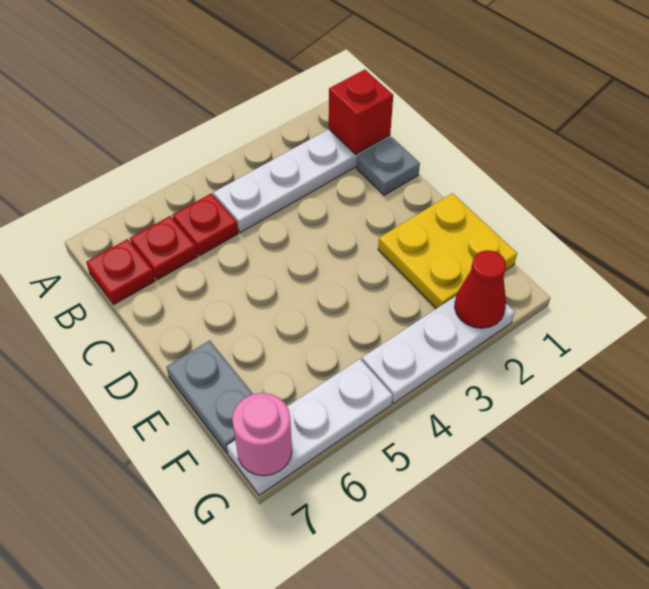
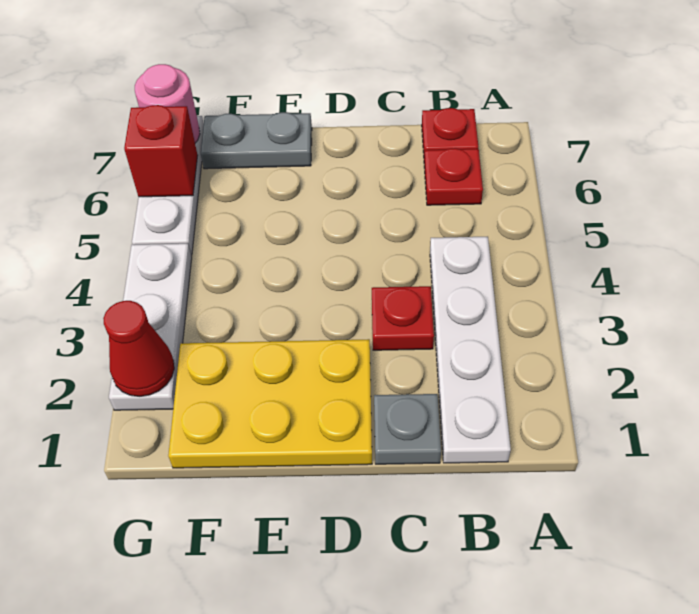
red 1x1 brick [329,70,393,154] -> red 1x1 brick moved to [124,105,198,197]
red 1x1 plate [173,193,238,255] -> red 1x1 plate moved to [372,286,434,350]
yellow 2x2 plate [378,193,517,309] -> yellow 2x3 plate [168,339,372,468]

